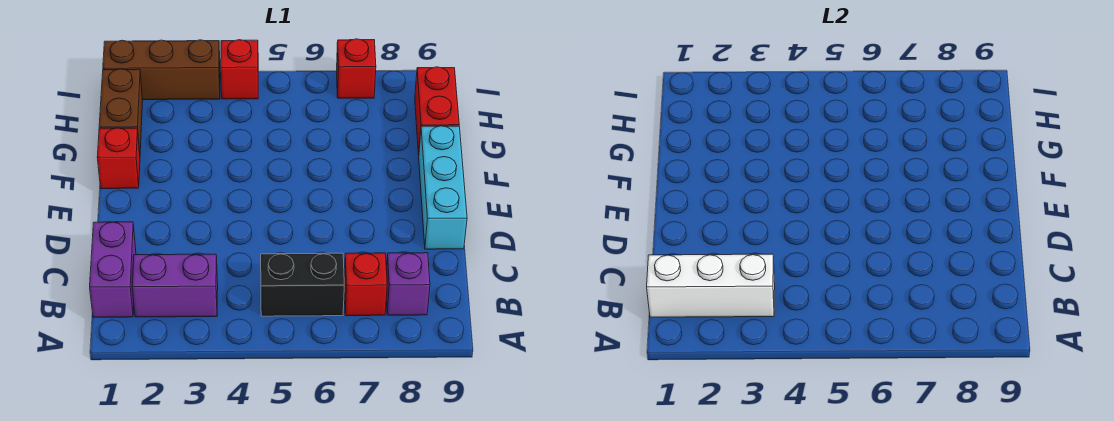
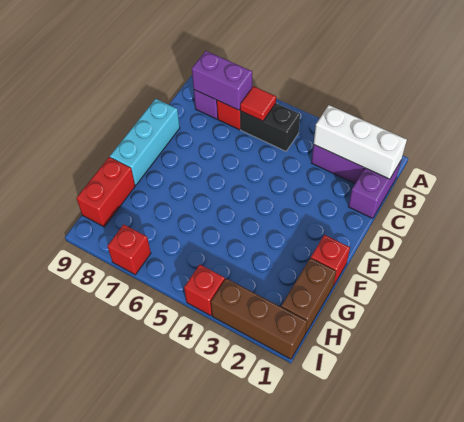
none -> red 1x1 tile [240,86,276,121]
none -> purple 1x2 brick [192,51,252,110]

